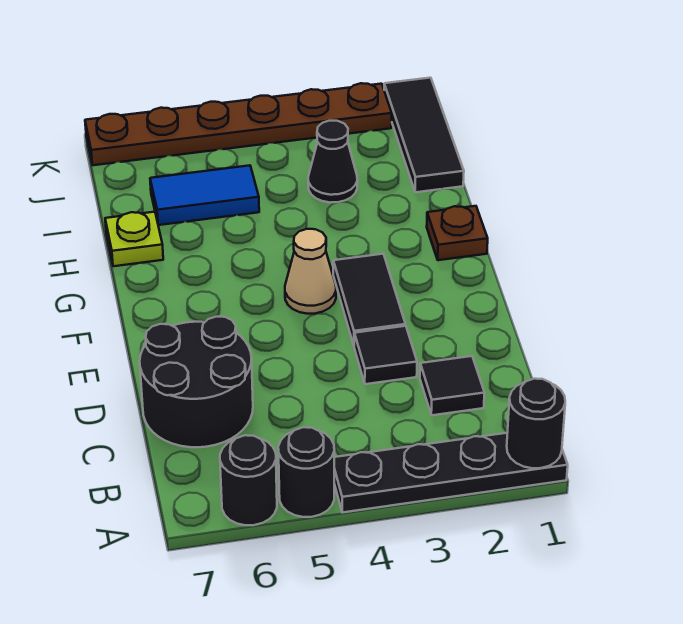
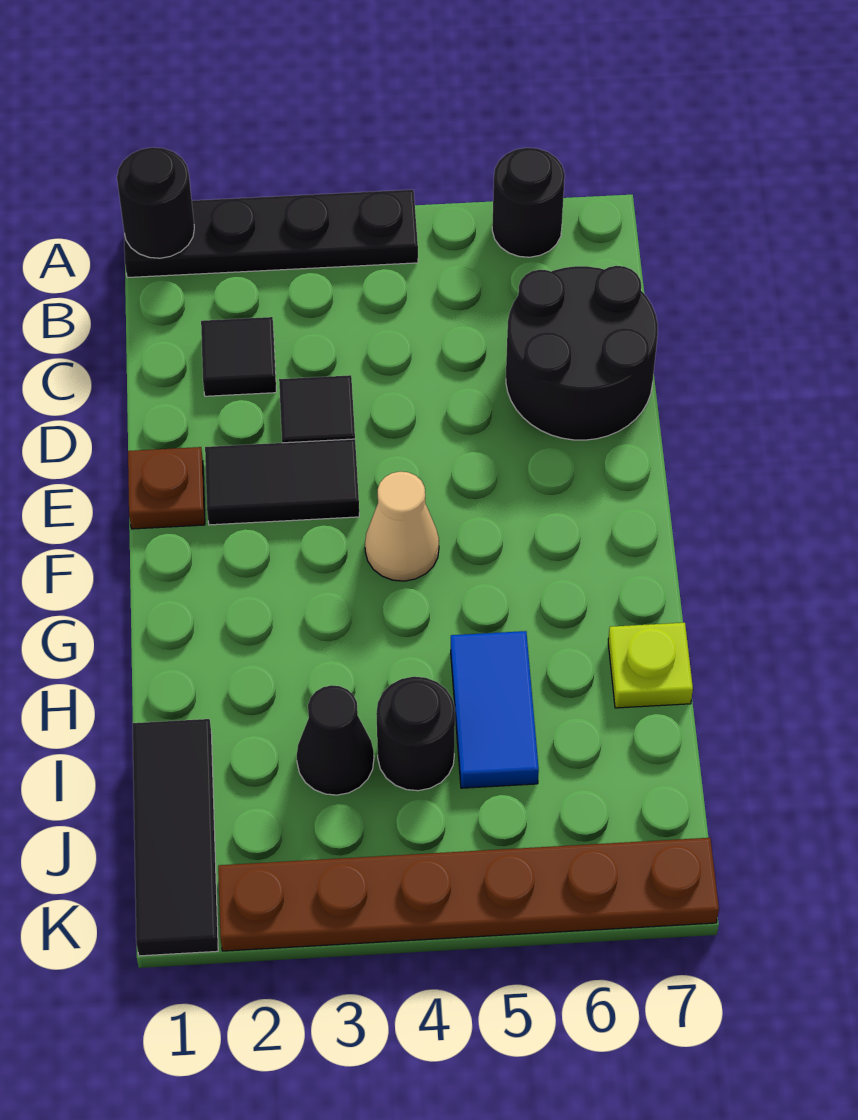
black 1x1 round brick [278,427,334,517] -> black 1x1 round brick moved to [376,677,455,791]
black 1x2 tile [333,254,405,345] -> black 1x2 tile turned to [205,439,359,525]
brown 1x1 plate [427,206,488,260] -> brown 1x1 plate moved to [128,447,205,529]
blue 1x2 tile [150,165,259,225] -> blue 1x2 tile turned to [451,631,539,788]

